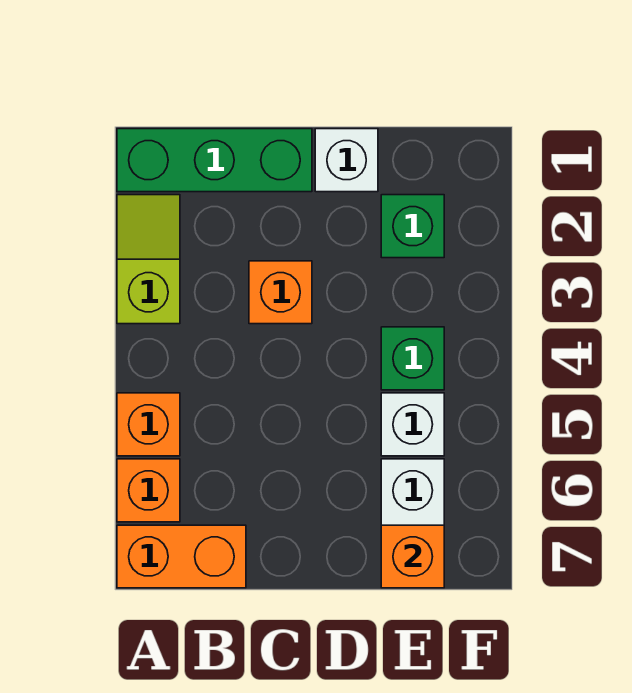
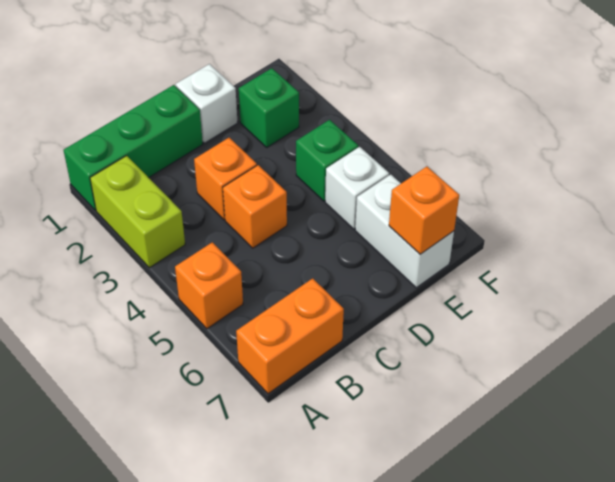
lime 1x2 slope [117,195,180,324] -> lime 1x2 brick [90,156,185,268]
orange 1x1 brick [117,459,180,522] -> orange 1x1 brick moved to [223,165,287,248]

